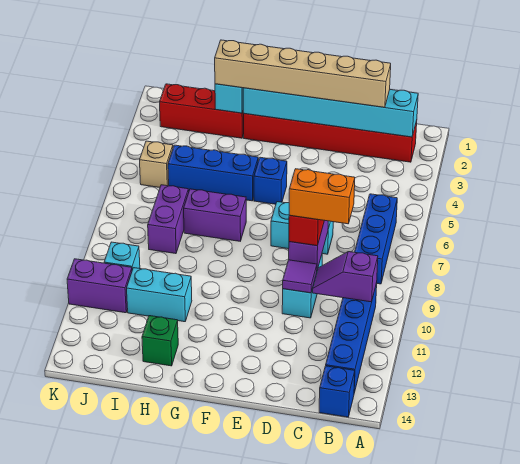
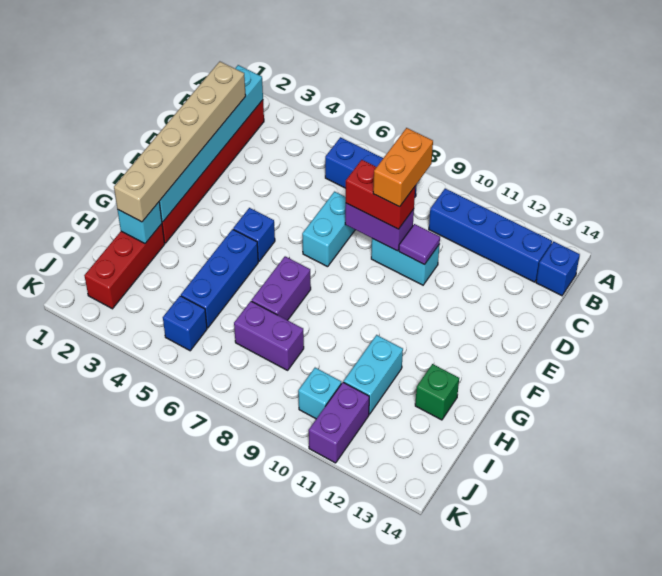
purple 1x2 slope [313,252,378,302] -> none
tan 1x1 brick [140,141,173,187] -> blue 1x1 brick [163,296,207,351]

